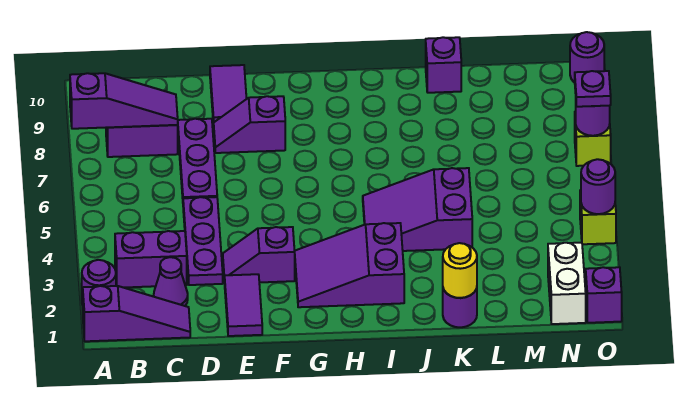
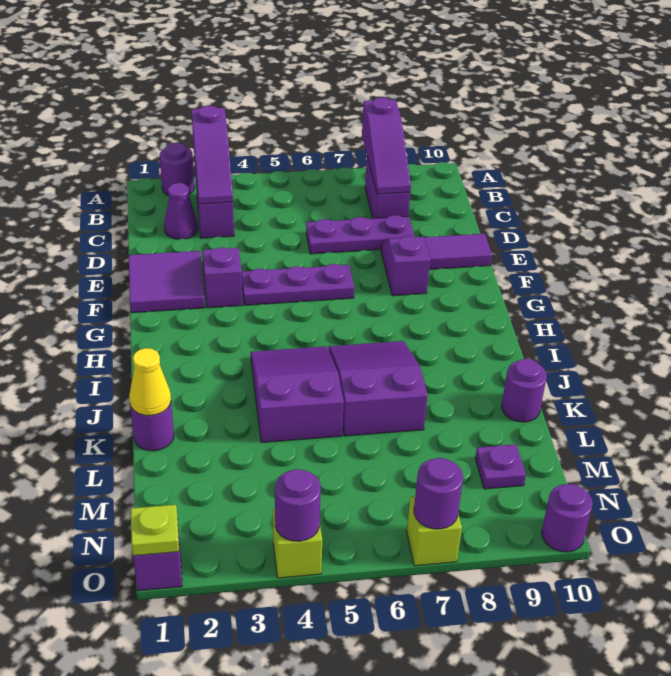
purple 1x3 slope [83,286,190,341] -> purple 1x3 slope moved to [191,105,233,204]
purple 1x3 plate [183,197,223,285] -> purple 1x3 plate moved to [242,264,354,305]
purple 1x2 tile [224,274,262,336] -> purple 2x2 tile [129,251,205,313]
purple 2x3 slope [295,223,404,307] -> purple 2x3 slope moved to [329,341,428,436]
yellow 1x1 round brick [443,243,477,298] -> yellow 1x1 cone [129,348,171,416]
purple 1x1 brick [426,37,461,93] -> purple 1x1 round brick [502,359,547,422]
white 1x2 brick [548,243,586,324] -> none
none -> lime 1x1 plate [131,505,179,556]
purple 1x1 plate [575,71,611,107] -> purple 1x1 plate moved to [475,444,526,489]

